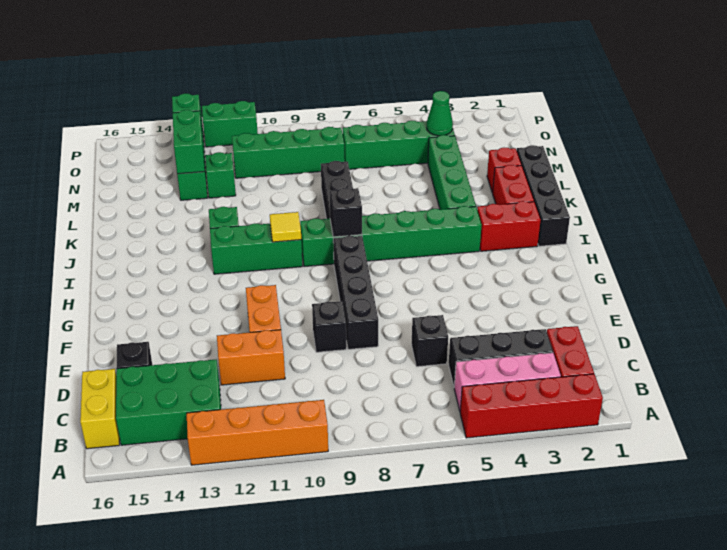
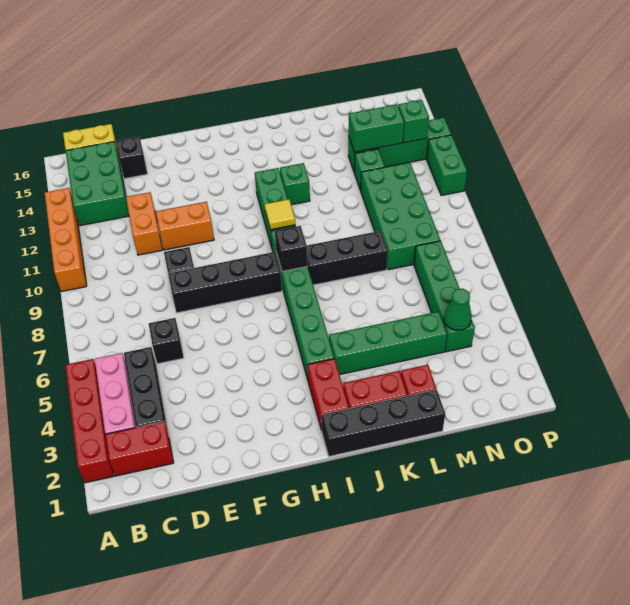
green 1x4 brick [232,127,345,178] -> green 2x4 brick [361,163,440,270]

